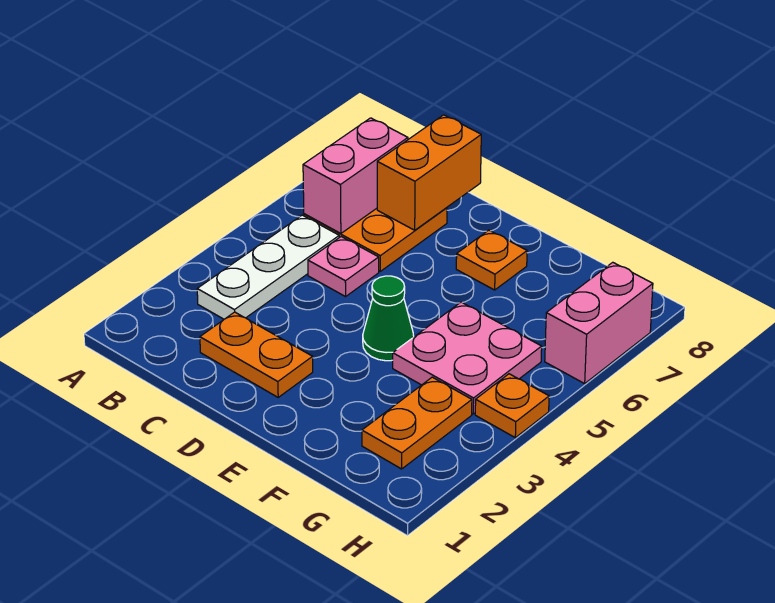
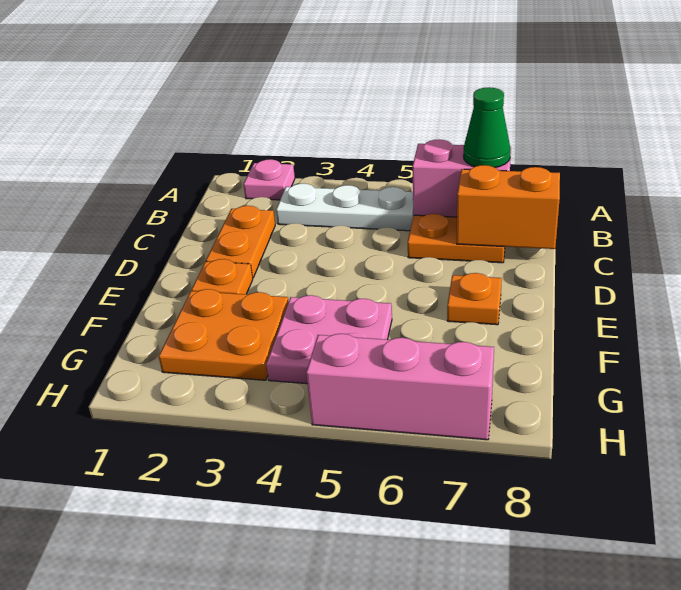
pink 1x1 plate [308,237,379,297] -> pink 1x1 plate moved to [244,159,295,200]
green 1x1 cone [363,276,414,361] -> green 1x1 cone moved to [463,87,511,167]
orange 1x2 plate [362,377,472,469] -> orange 2x2 plate [159,289,289,380]
orange 1x1 plate [475,374,549,438] -> orange 1x1 plate moved to [192,259,253,294]
pink 1x2 brick [545,262,653,384] -> pink 1x3 brick [306,334,494,440]

